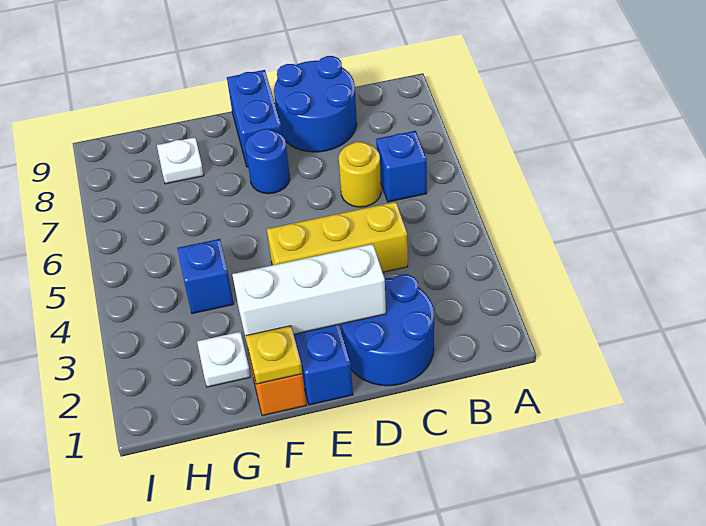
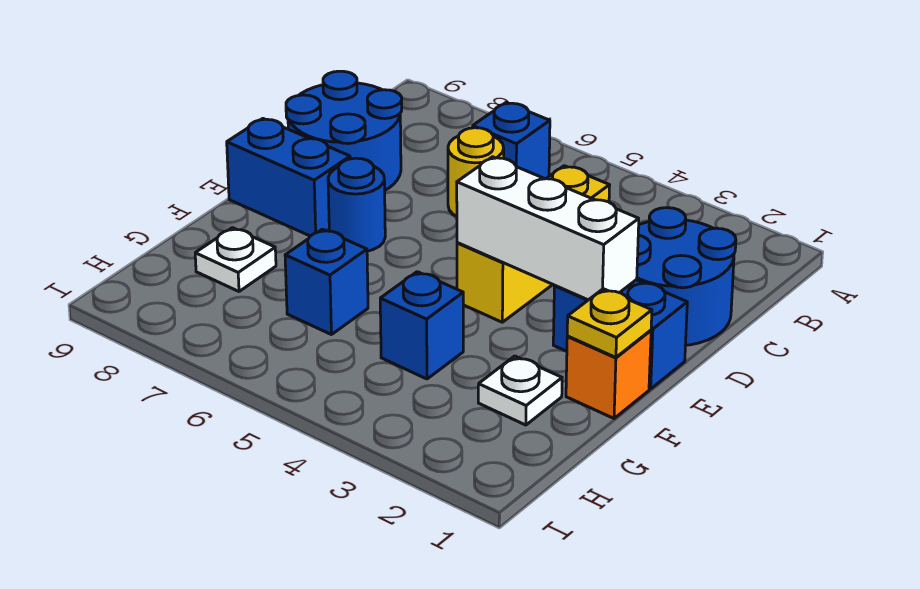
white 1x3 brick [232,244,386,338] -> white 1x3 brick turned to [457,157,639,300]
none -> blue 1x1 brick [285,229,368,334]

